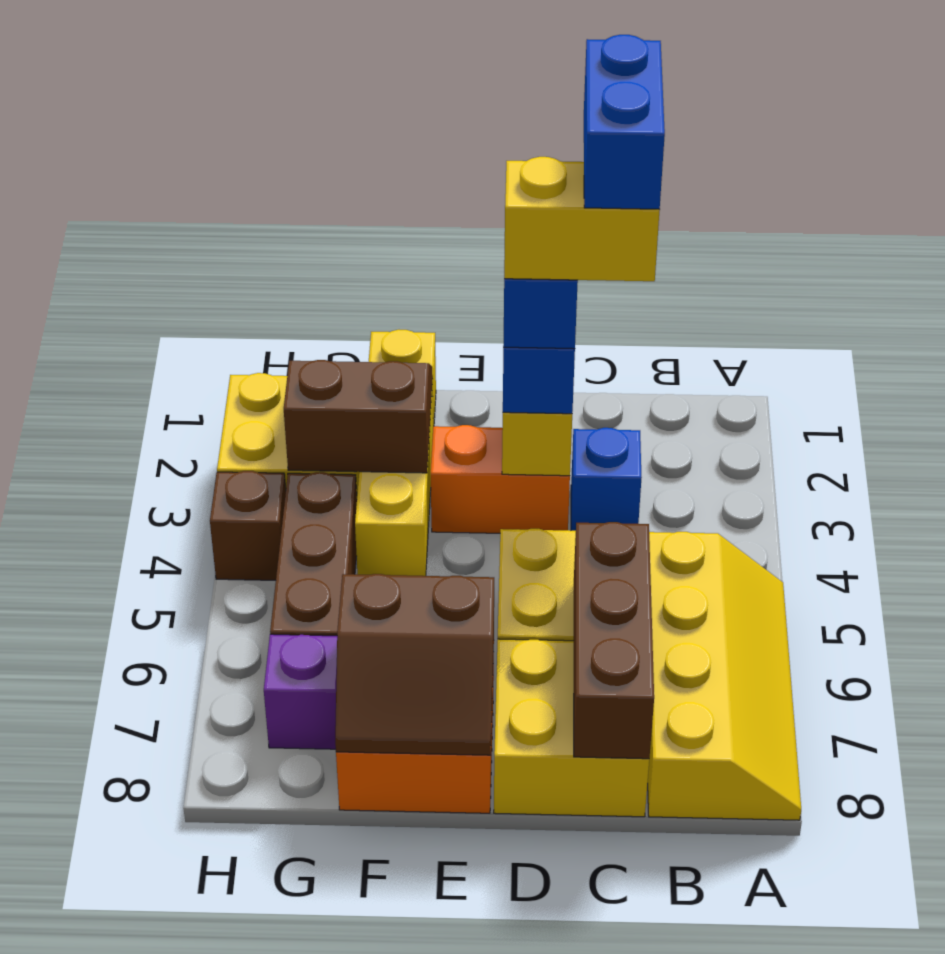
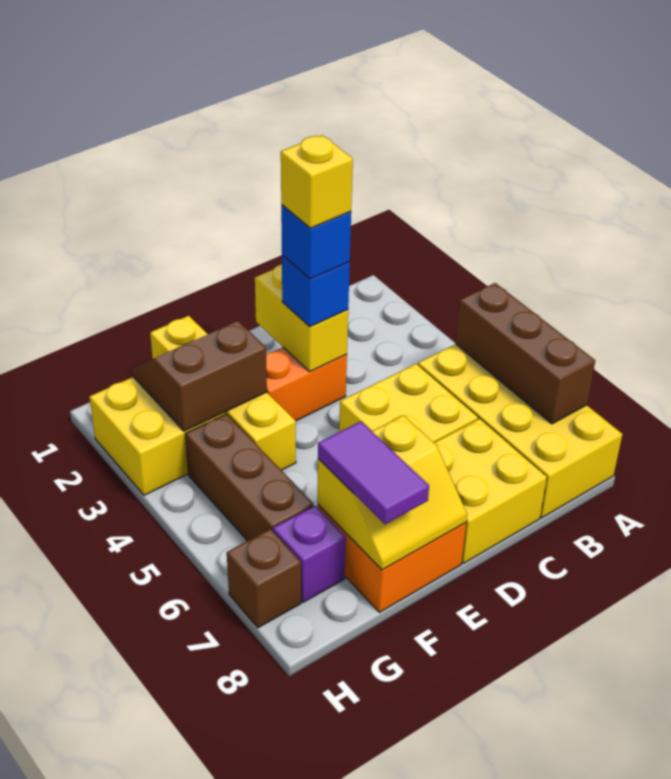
yellow 2x4 slope [648,532,801,820] -> yellow 2x4 brick [418,344,622,518]
blue 1x2 brick [584,35,665,209] -> none
blue 1x1 brick [571,428,642,531] -> none
yellow 1x2 brick [504,157,660,281] -> yellow 1x1 brick [281,135,353,228]
brown 1x3 brick [574,522,654,759] -> brown 1x3 brick moved to [456,283,595,424]
brown 2x2 slope [335,574,494,755] -> yellow 2x2 slope [317,415,467,570]
none -> purple 1x2 tile [318,421,429,524]
brown 1x1 brick [210,471,286,580] -> brown 1x1 brick moved to [227,529,301,628]

